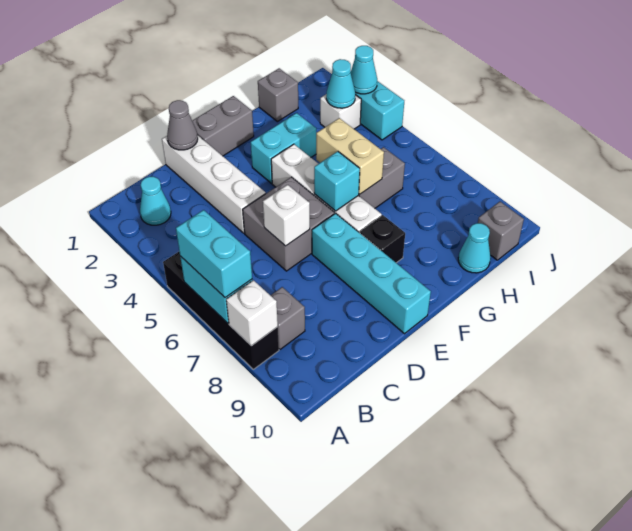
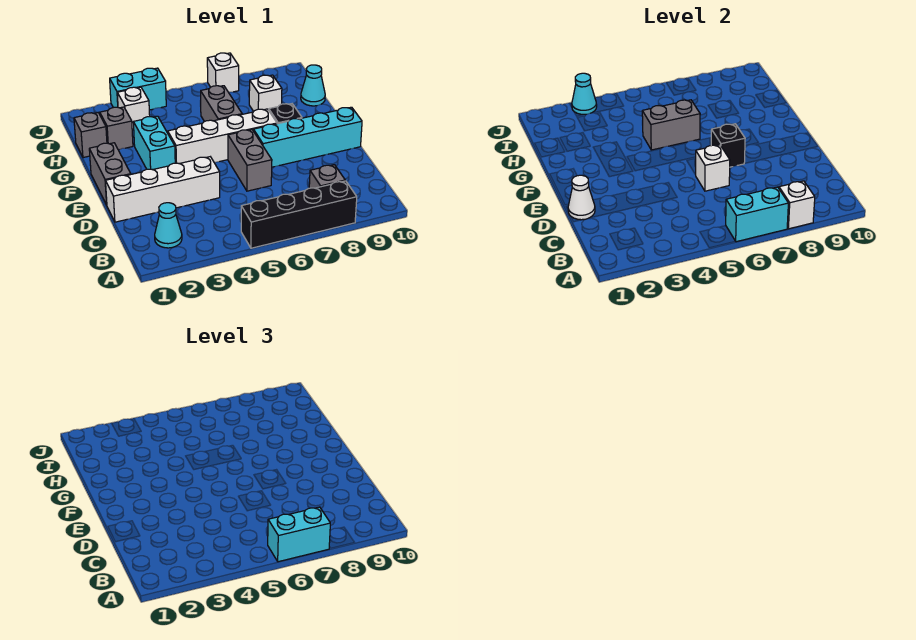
grey 1x1 cone [167,100,198,150] -> white 1x1 cone [568,175,595,220]
grey 2x2 brick [243,177,334,271] -> grey 1x2 brick [228,130,272,191]
none -> black 1x1 brick [711,124,745,167]
cyan 1x1 brick [314,151,360,211] -> none
tan 1x2 brick [316,118,384,194] -> grey 1x2 brick [642,100,700,150]
none -> white 1x1 brick [249,75,282,111]
cyan 1x1 cone [326,59,355,108] -> none
grey 1x1 brick [478,202,524,260] -> grey 1x1 brick moved to [100,107,133,150]
none -> white 1x1 brick [207,53,239,92]

